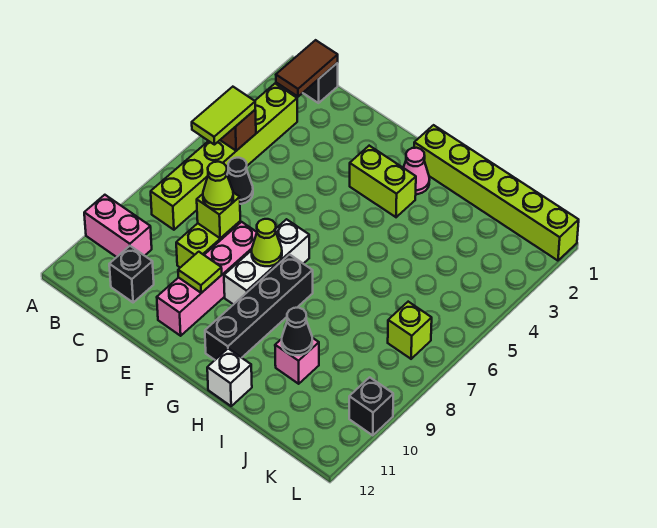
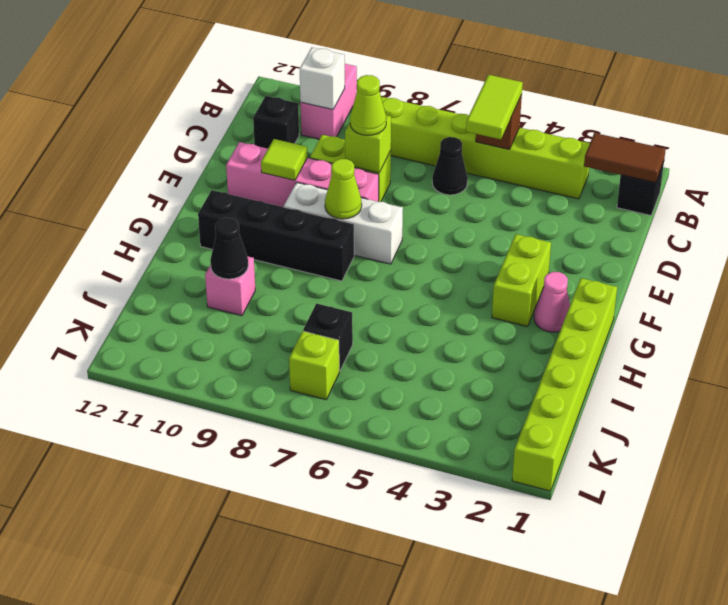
lime 1x2 tile [192,87,255,145] -> lime 1x2 tile turned to [466,75,523,139]
white 1x1 brick [207,349,252,406] -> white 1x1 brick moved to [300,48,345,110]
black 1x1 brick [349,377,393,435] -> black 1x1 brick moved to [303,304,353,371]

